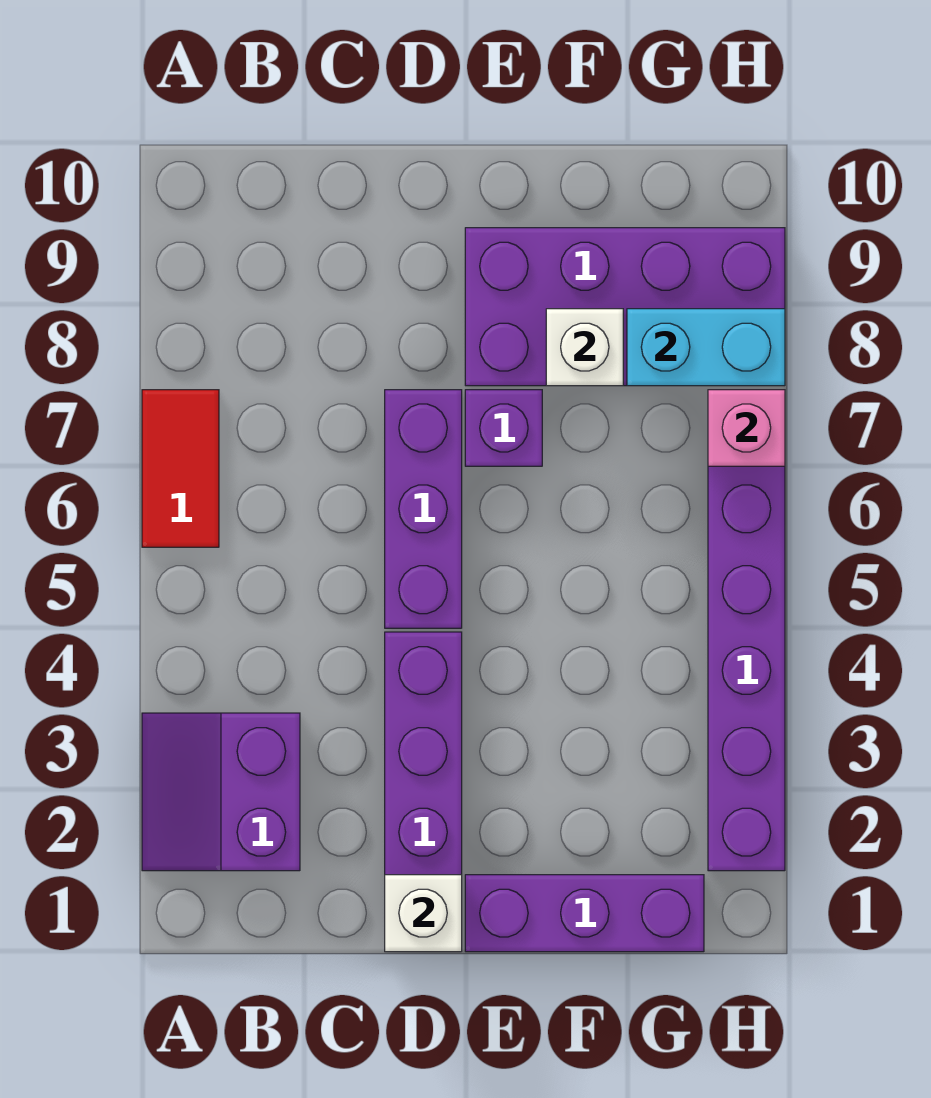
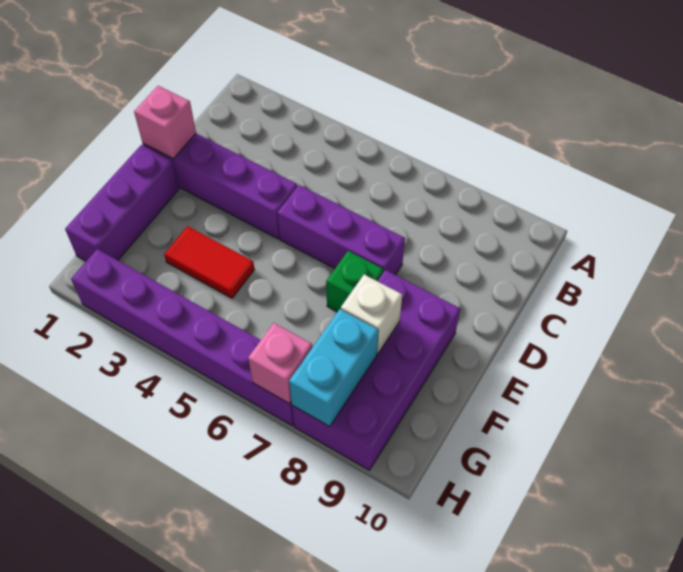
purple 2x2 slope [142,713,300,871] -> none
red 1x2 tile [142,390,219,547] -> red 1x2 tile moved to [164,226,254,298]
white 1x1 brick [385,875,462,952] -> pink 1x1 brick [134,86,196,159]
purple 1x1 brick [465,390,542,466] -> green 1x1 brick [326,251,383,312]

